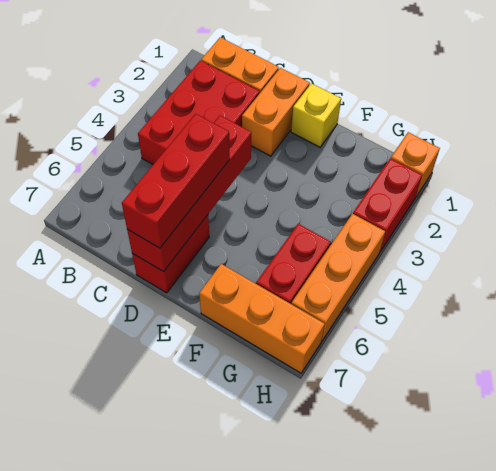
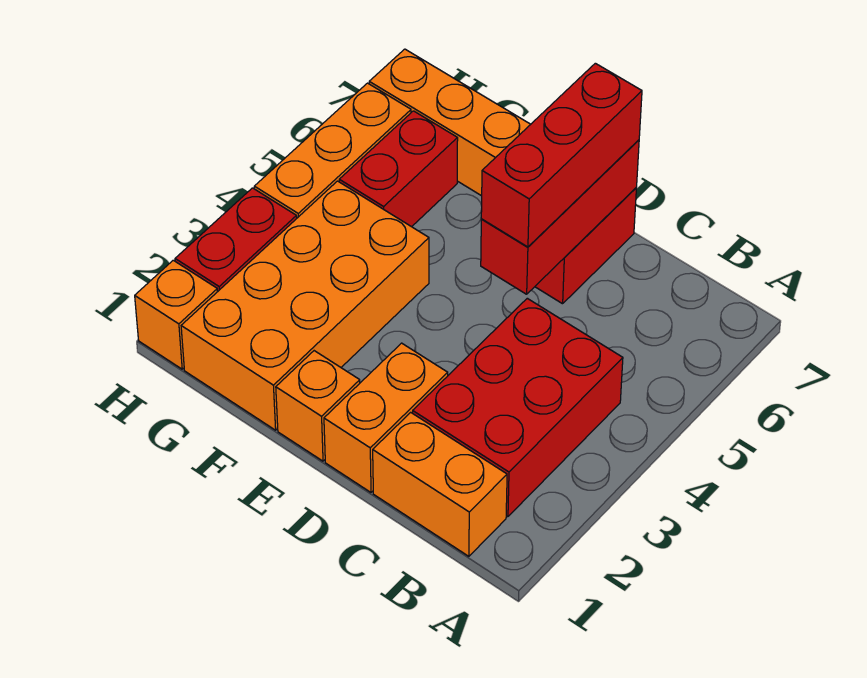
red 1x4 brick [127,116,251,272] -> red 1x3 brick [481,140,639,294]
yellow 1x1 brick [291,83,341,147] -> orange 1x1 brick [276,351,360,461]
none -> orange 2x4 brick [181,181,429,430]

